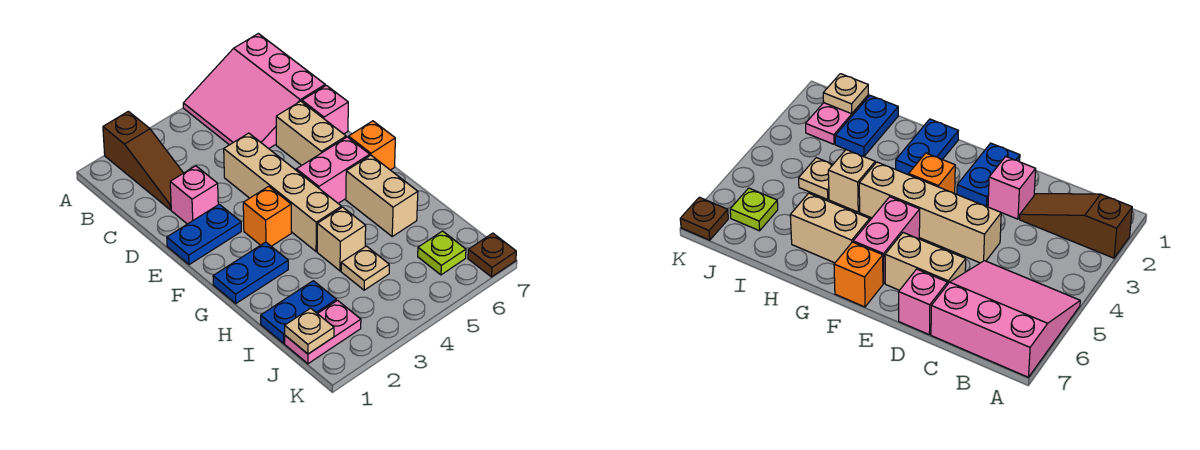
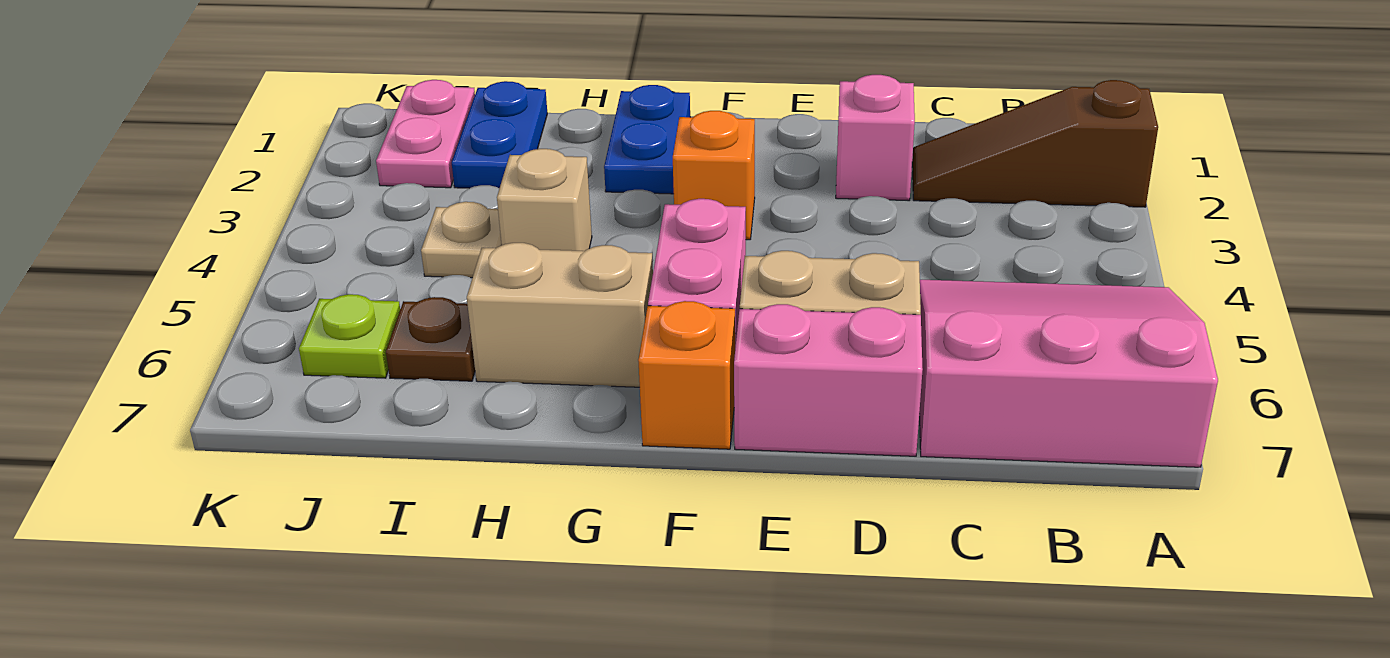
tan 1x4 brick [224,133,341,252] -> none
pink 1x1 brick [302,85,348,134] -> pink 1x2 brick [734,304,923,456]
blue 1x2 plate [167,204,241,265] -> none
tan 1x1 plate [285,308,334,354] -> none
brown 1x1 plate [468,233,516,277] -> brown 1x1 plate moved to [386,297,475,381]

